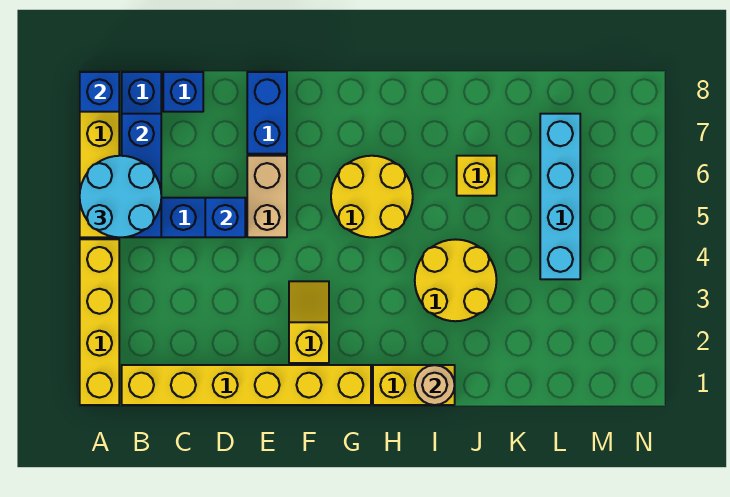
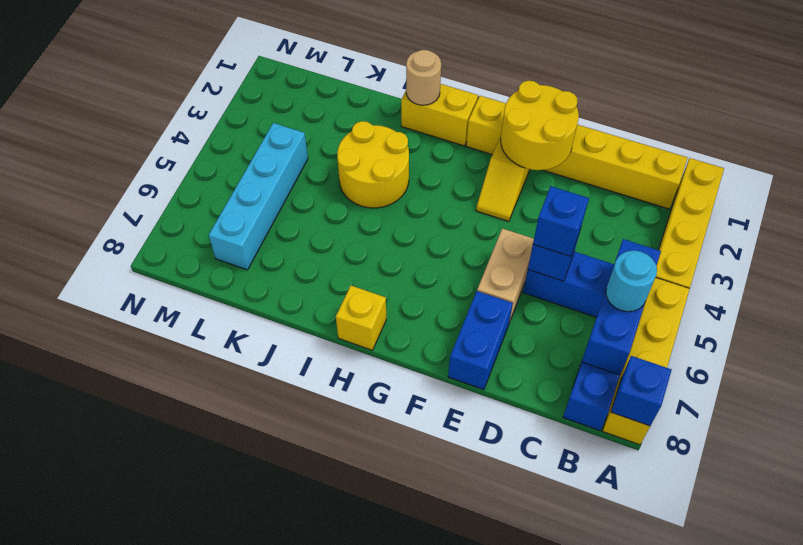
cyan 2x2 round brick [80,156,161,237] -> cyan 1x1 round brick [606,250,657,312]
blue 1x1 brick [163,72,203,112] -> blue 1x1 brick moved to [533,186,589,256]
yellow 2x2 round brick [331,156,413,237] -> yellow 2x2 round brick moved to [501,81,579,170]
yellow 1x1 brick [457,156,497,196] -> yellow 1x1 brick moved to [336,286,386,350]

